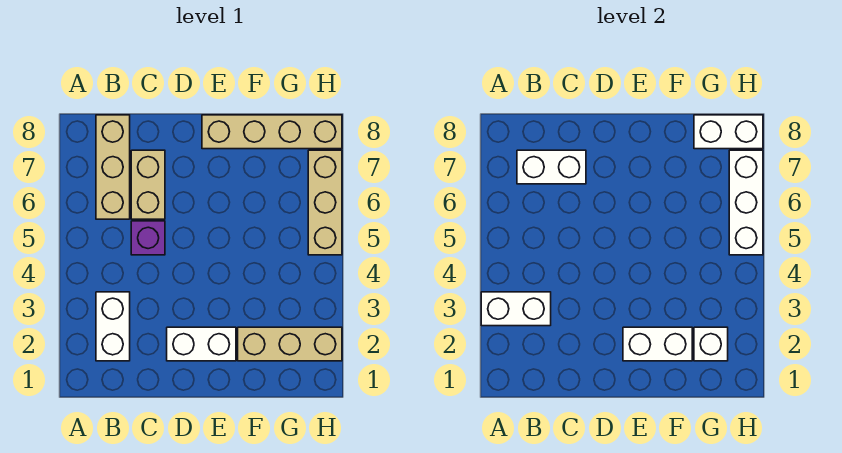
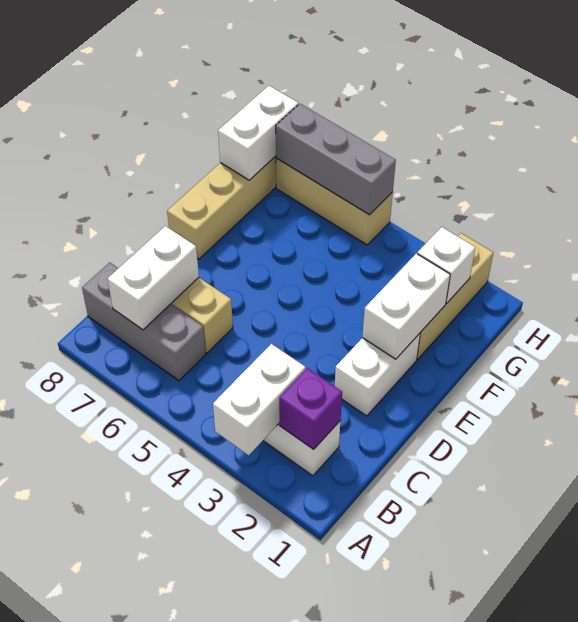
tan 1x3 brick [96,115,130,219] -> grey 1x3 brick [82,262,206,381]
purple 1x1 brick [131,221,165,255] -> purple 1x1 brick moved to [279,368,342,449]
white 1x3 brick [729,150,763,255] -> grey 1x3 brick [276,104,396,215]

